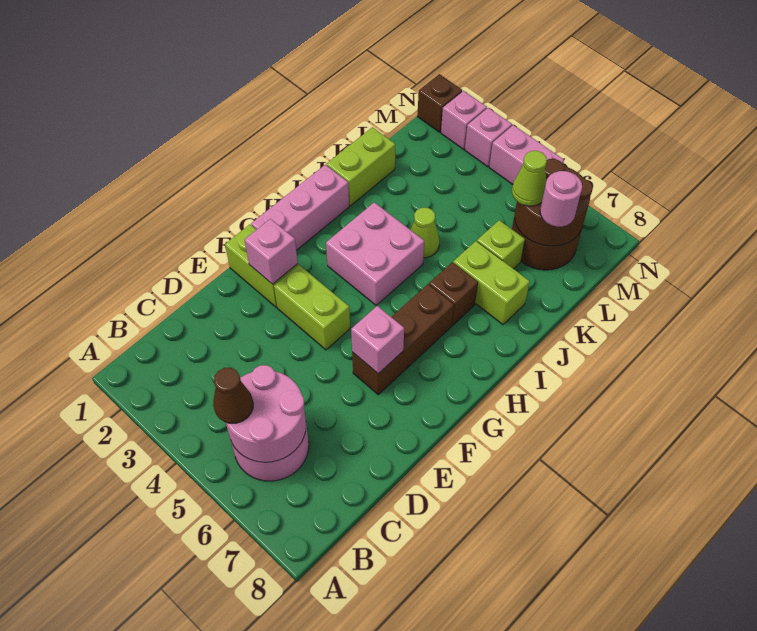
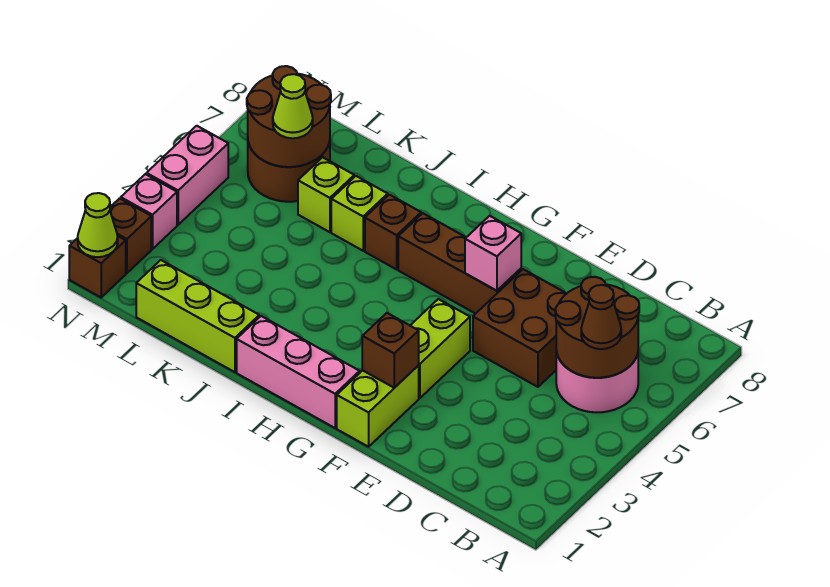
pink 2x2 round brick [226,365,306,462] -> brown 2x2 round brick [555,277,639,378]
none -> brown 2x2 brick [473,269,567,387]
pink 1x1 brick [245,219,298,284] -> brown 1x1 brick [362,313,419,388]
pink 2x2 brick [326,202,424,305] -> none
lime 1x2 brick [326,127,395,206] -> lime 1x3 brick [136,260,259,372]
lime 1x1 cone [411,208,439,258] -> lime 1x1 cone moved to [78,193,118,257]
lime 1x2 brick [453,241,530,325] -> lime 1x1 brick [331,176,388,251]
pink 1x1 round brick [540,171,582,227] -> none
pink 1x1 brick [441,91,487,149] -> brown 1x1 brick [110,198,151,273]

